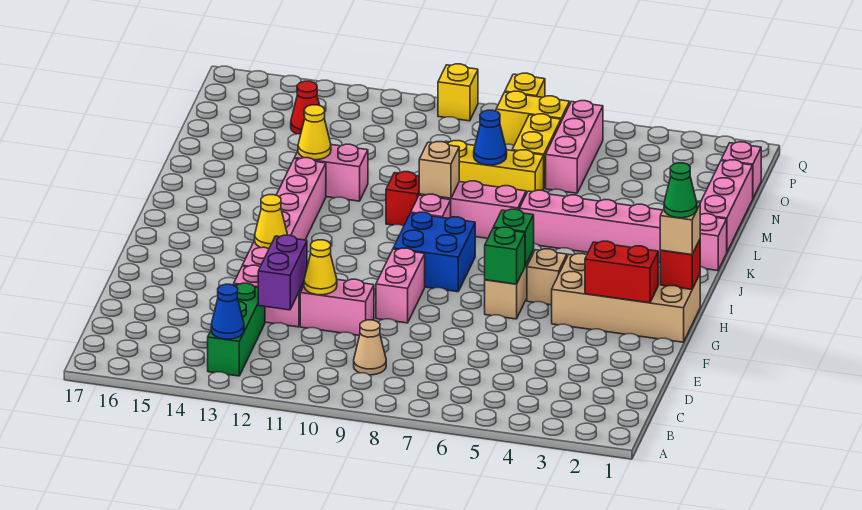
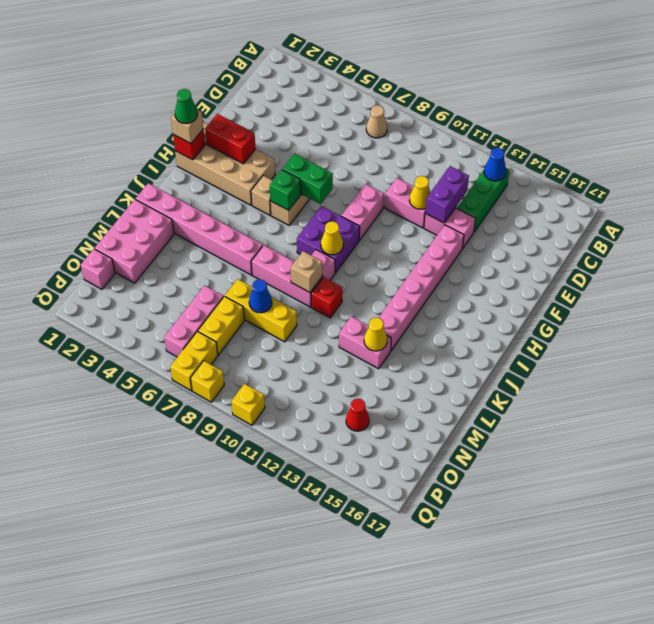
tan 1x1 cone [354,320,386,375] -> tan 1x1 cone moved to [366,105,387,138]
green 1x1 brick [485,227,525,284] -> green 1x2 brick [282,154,333,204]
yellow 1x1 cone [254,195,287,249] -> yellow 1x1 cone moved to [321,221,343,255]
blue 2x2 brick [393,212,475,292] -> purple 2x2 brick [297,206,360,273]
pink 1x3 brick [700,160,753,252] -> pink 2x3 brick [95,199,174,283]
yellow 1x2 brick [496,91,570,145] -> yellow 1x2 brick turned to [170,331,218,391]

